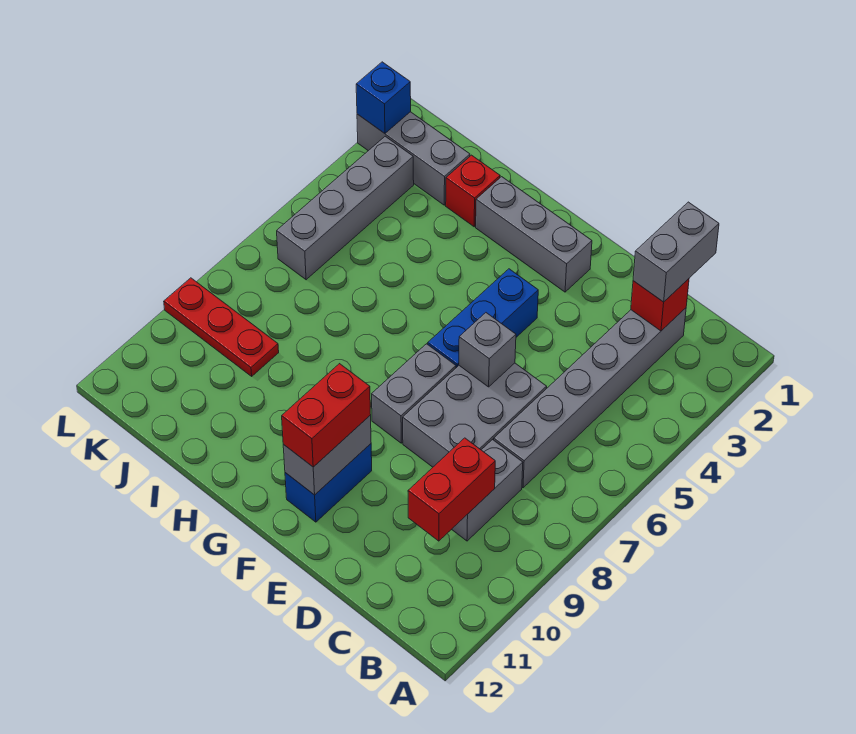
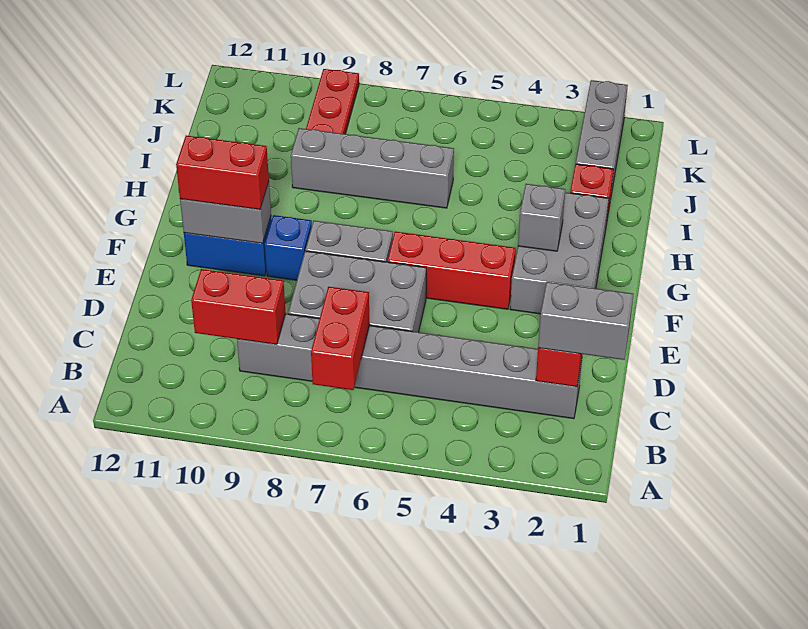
none -> red 1x2 brick [311,287,370,390]
grey 1x1 brick [459,313,516,387] -> grey 1x1 brick moved to [518,184,565,251]
grey 1x3 brick [476,177,592,292] -> grey 2x3 brick [510,193,609,314]
blue 1x3 brick [428,269,538,368] -> red 1x3 brick [388,232,516,309]
grey 1x4 brick [277,136,414,280] -> grey 1x4 brick moved to [291,128,454,208]
blue 1x1 brick [356,62,411,133] -> blue 1x1 brick moved to [265,215,312,280]

